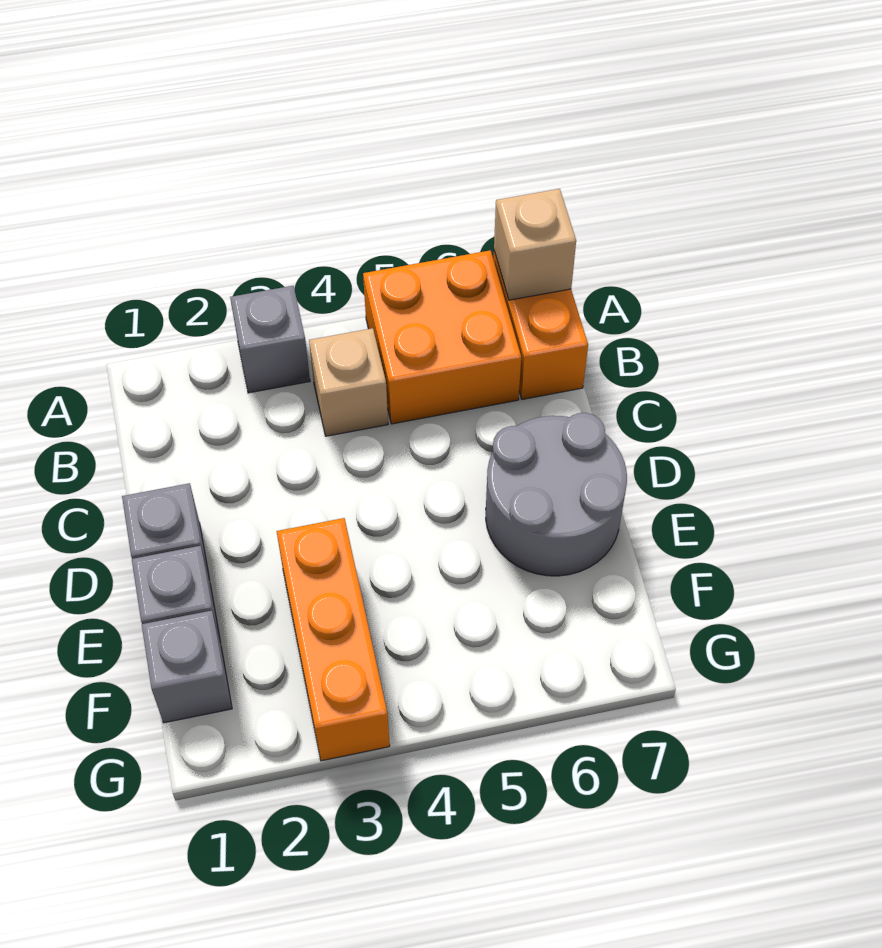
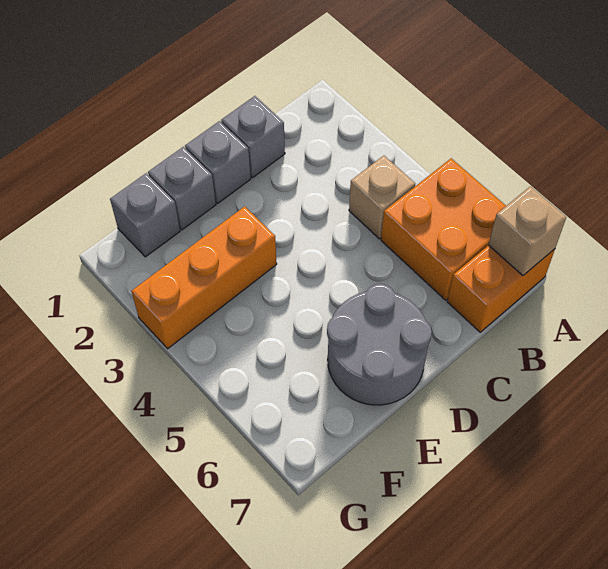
grey 1x1 brick [230,286,310,393] -> grey 1x1 brick moved to [221,96,285,178]

